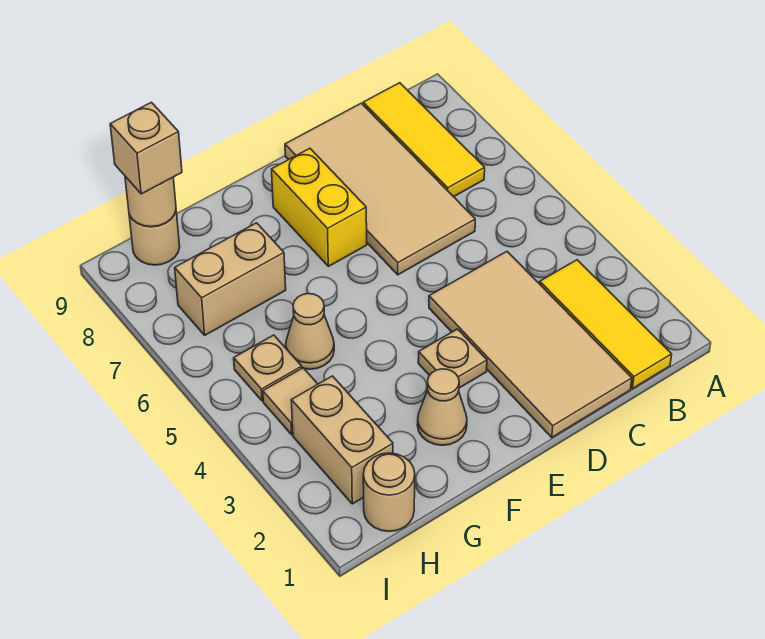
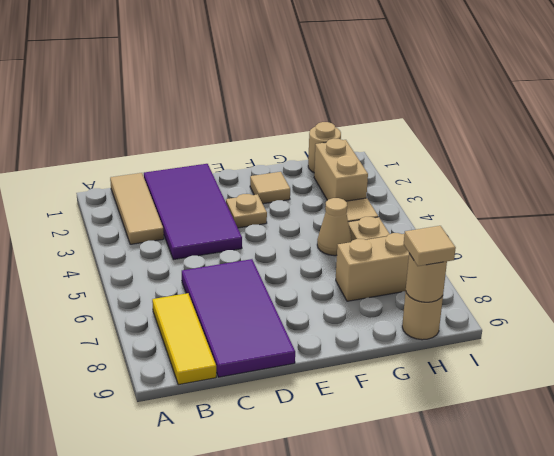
yellow 1x3 tile [540,260,672,389] -> tan 1x3 tile [110,173,164,244]
tan 2x4 tile [429,252,632,437] -> purple 2x4 tile [144,164,242,260]
tan 2x4 tile [285,103,475,275] -> purple 2x4 tile [182,259,295,377]
yellow 1x2 brick [271,148,367,266] -> none
tan 1x1 cone [417,369,467,445] -> tan 1x1 tile [250,172,290,204]
tan 1x1 brick [110,102,182,194] -> tan 1x1 tile [404,226,456,266]

